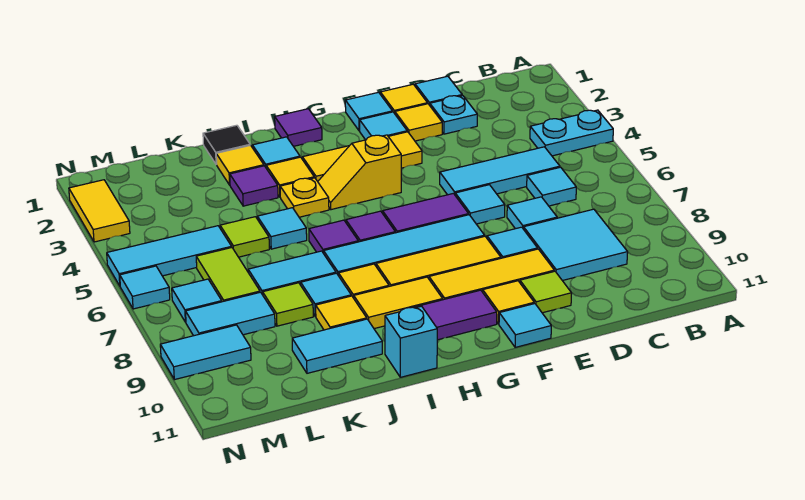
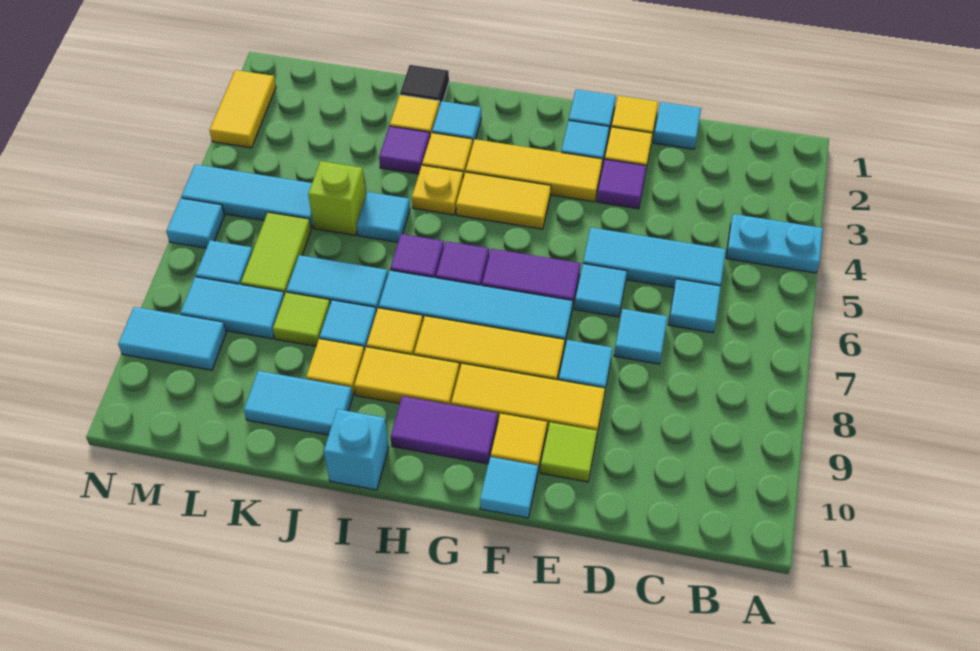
cyan 2x2 tile [524,209,628,281] -> none
cyan 1x1 plate [430,95,477,134] -> none
yellow 1x2 slope [318,135,401,210] -> yellow 1x2 tile [456,172,551,229]
purple 1x1 tile [275,109,322,146] -> purple 1x1 tile moved to [597,159,646,209]
lime 1x1 tile [220,217,269,257] -> lime 1x1 brick [308,161,366,235]

